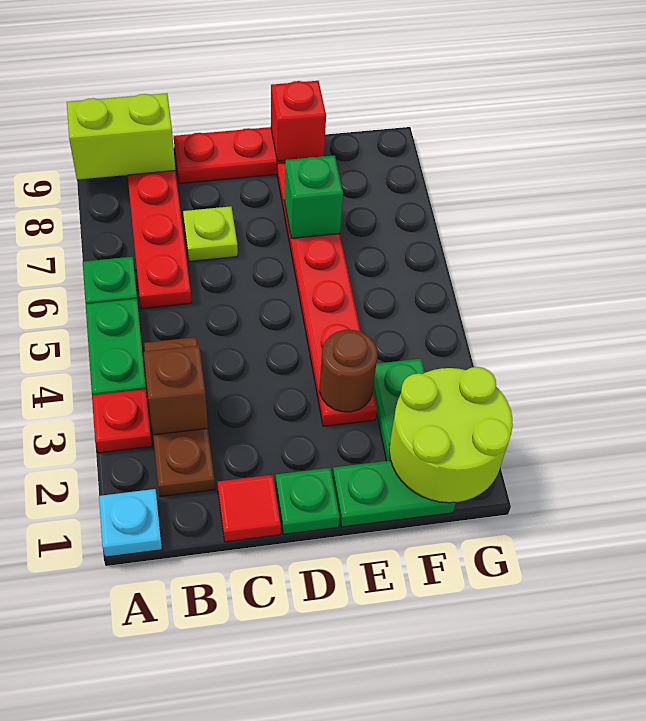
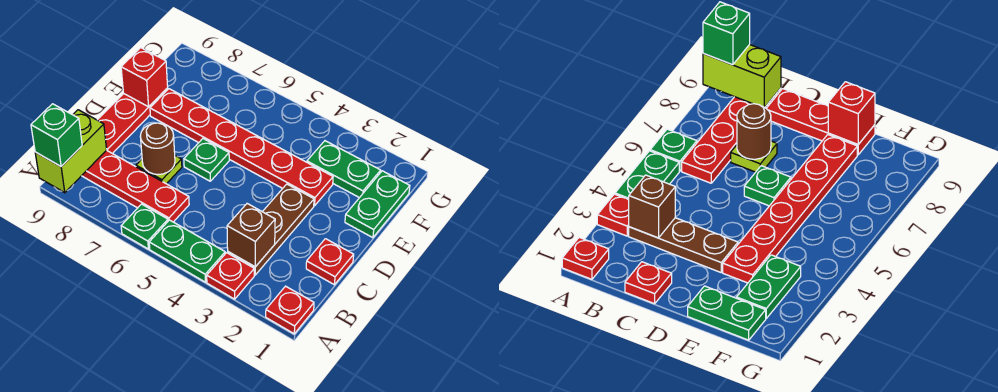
cyan 1x1 plate [99,489,162,557] -> red 1x1 plate [266,286,314,334]
brown 1x3 plate [144,337,215,497] -> brown 1x3 plate turned to [228,184,314,275]
red 1x1 tile [218,475,281,542] -> red 1x1 plate [306,239,354,285]
green 1x1 plate [276,468,340,534] -> green 1x1 plate moved to [184,139,229,181]
brown 1x1 round brick [320,330,377,412] -> brown 1x1 round brick moved to [140,123,175,175]
green 1x1 brick [284,155,343,238] -> green 1x1 brick moved to [31,104,82,166]
lime 2x2 round brick [389,367,513,503] -> none

